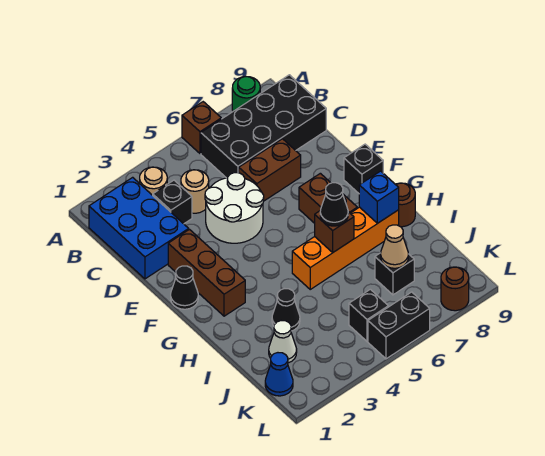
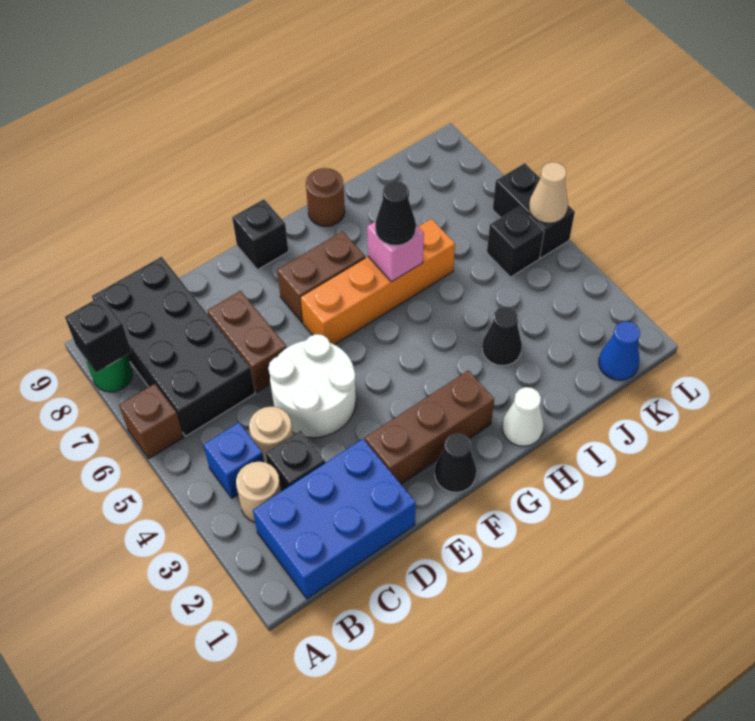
orange 1x4 brick [292,207,399,289] -> orange 1x4 brick turned to [300,219,455,345]
brown 1x1 brick [315,210,354,252] -> pink 1x1 brick [367,222,424,282]
blue 1x1 brick [359,171,399,223] -> blue 1x1 brick moved to [203,422,264,498]
white 1x1 cone [269,321,297,363] -> white 1x1 cone moved to [502,387,544,446]
black 1x1 brick [375,253,414,295] -> black 1x1 brick moved to [65,296,131,373]
tan 1x1 cone [381,225,408,268] -> tan 1x1 cone moved to [529,162,568,223]
brown 1x1 round brick [441,267,469,311] -> none

